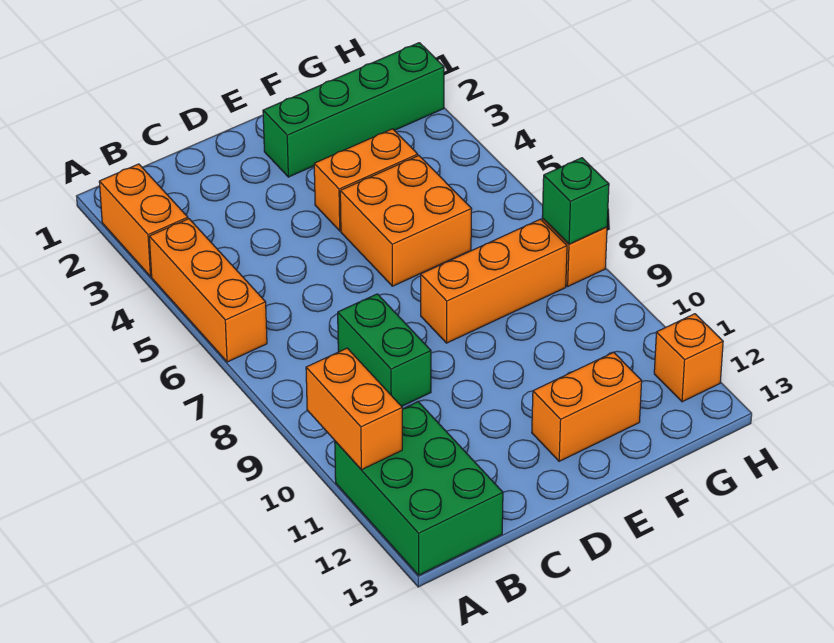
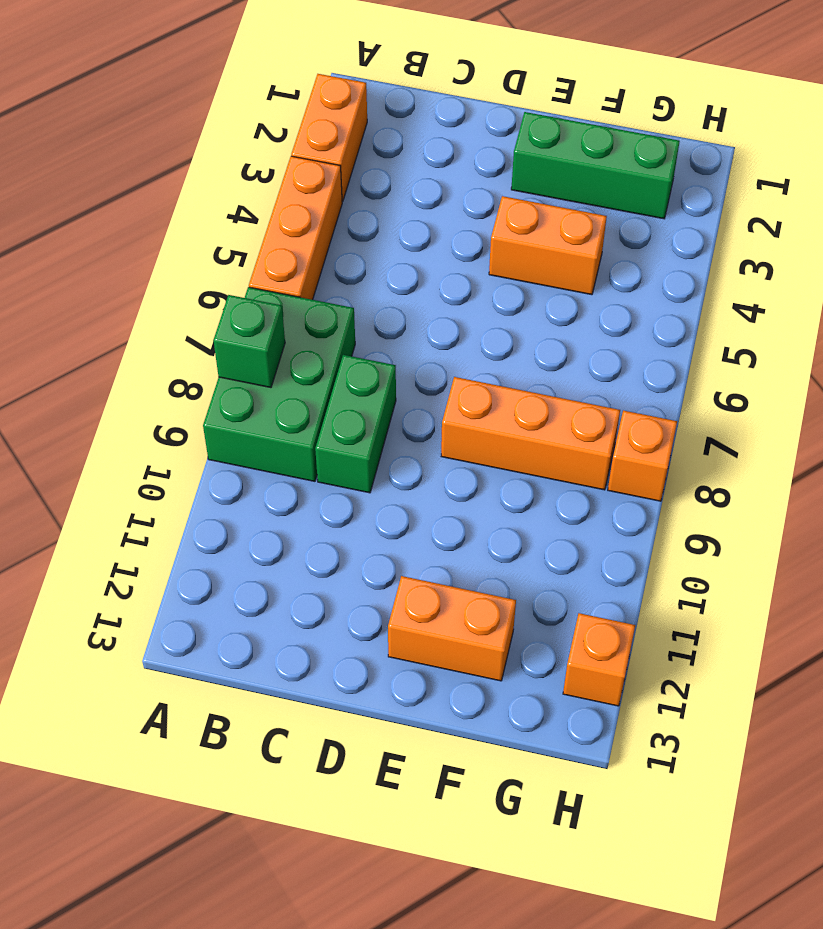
orange 1x2 brick [306,348,402,470] -> none
green 2x3 brick [335,402,503,575] -> green 2x3 brick moved to [203,287,355,481]
green 1x4 brick [263,43,444,177] -> green 1x3 brick [511,112,680,219]
orange 2x2 brick [340,156,472,286] -> none
green 1x1 brick [542,158,609,244] -> green 1x1 brick moved to [213,295,285,388]

